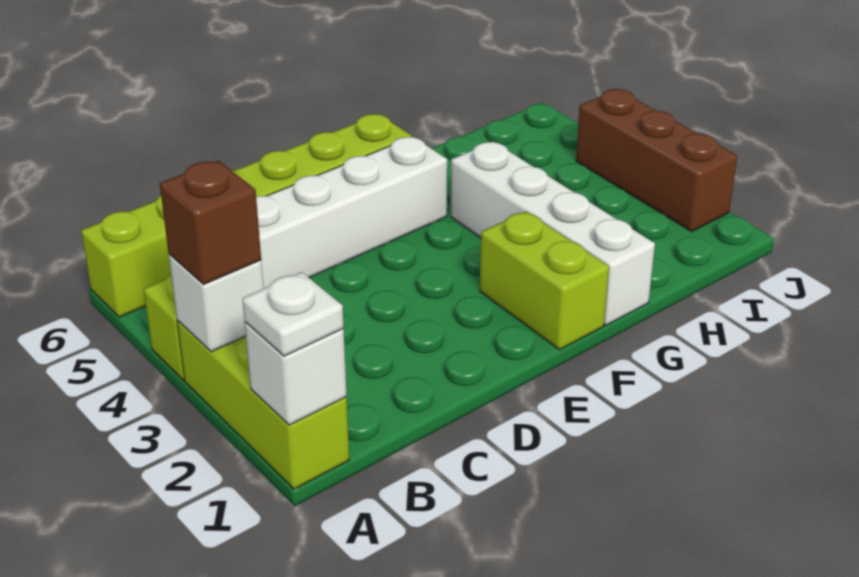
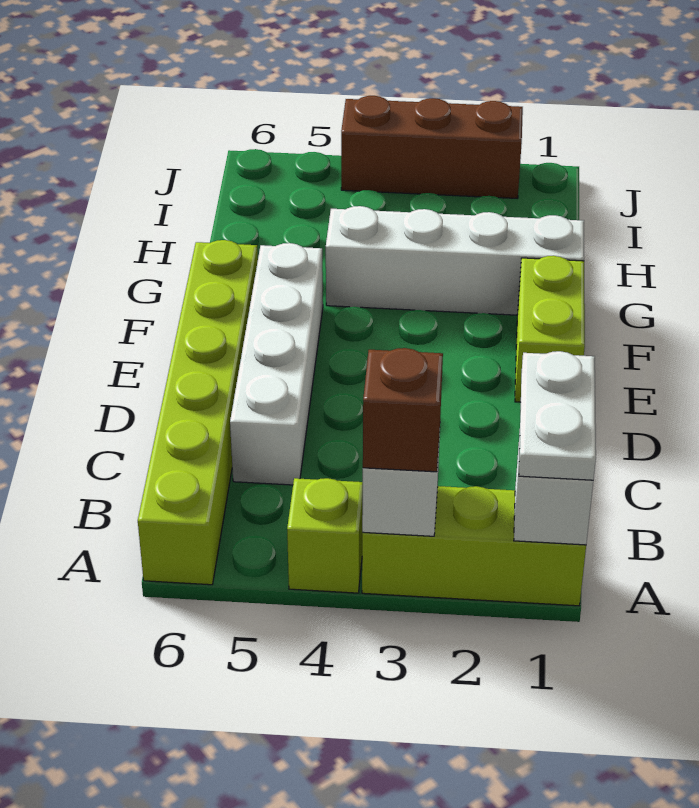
white 1x1 plate [242,272,344,356] -> white 1x2 plate [519,351,596,480]
lime 1x2 brick [480,211,609,350] -> lime 1x2 brick turned to [515,256,585,402]

